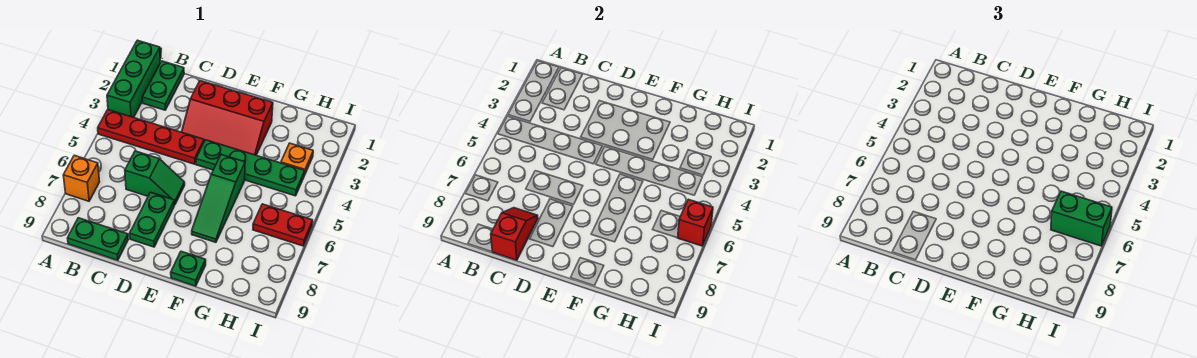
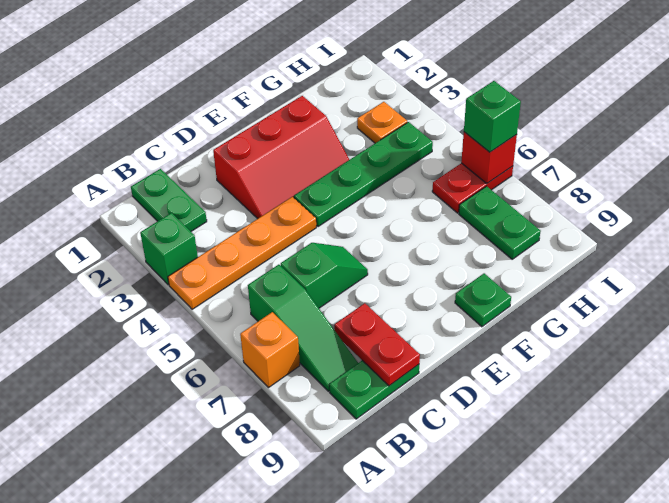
green 1x3 brick [107,40,160,118] -> green 1x1 brick [140,213,198,285]
red 1x4 plate [98,110,204,164] -> orange 1x4 plate [168,197,316,309]
red 1x2 slope [491,208,538,260] -> red 1x2 plate [334,303,420,386]
green 1x2 plate [130,192,174,247] -> green 1x2 plate moved to [459,186,541,259]
green 1x3 slope [192,155,245,242] -> green 1x3 slope moved to [248,265,358,391]
green 1x2 brick [1051,191,1112,246] -> green 1x1 brick [464,81,521,152]

